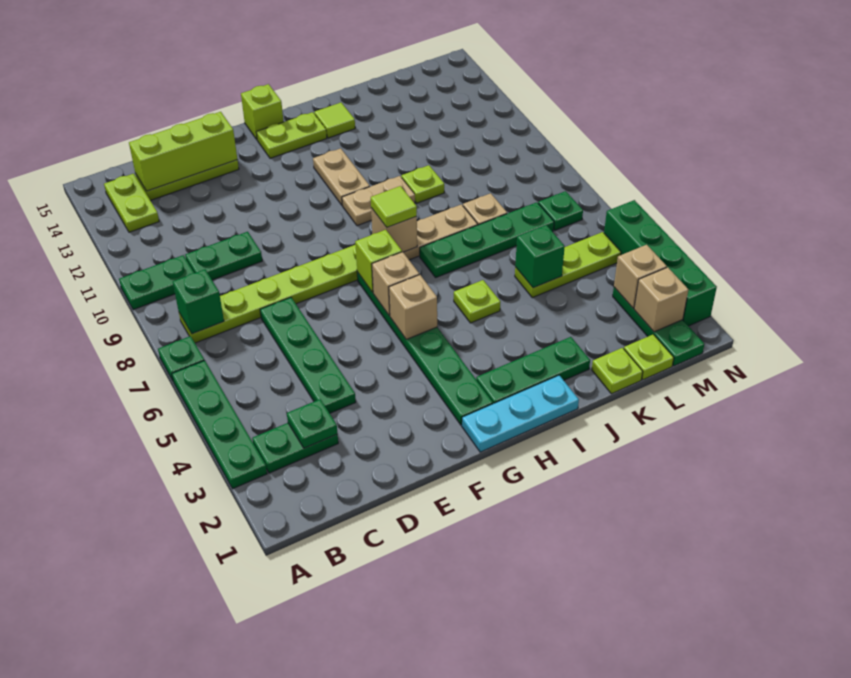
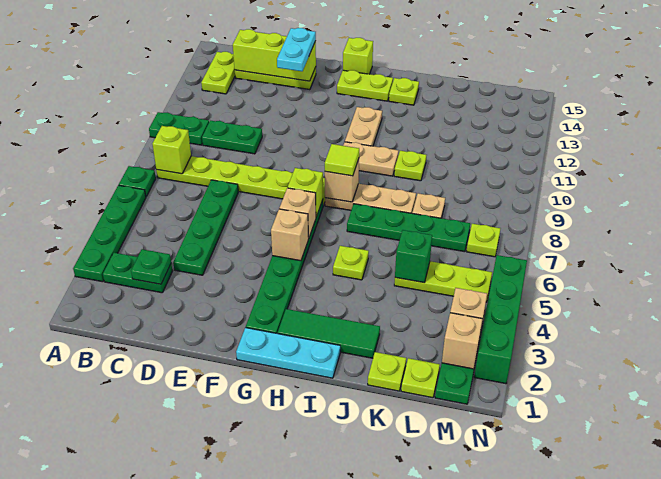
green 1x1 brick [173,269,224,334] -> lime 1x1 brick [153,126,191,174]
none -> cyan 1x2 plate [277,28,316,71]
green 1x3 plate [476,337,590,404] -> green 1x3 tile [278,309,380,358]
lime 1x1 tile [314,103,355,138] -> lime 1x1 plate [389,78,419,105]
green 1x1 plate [538,191,583,230] -> lime 1x1 plate [466,224,500,257]

